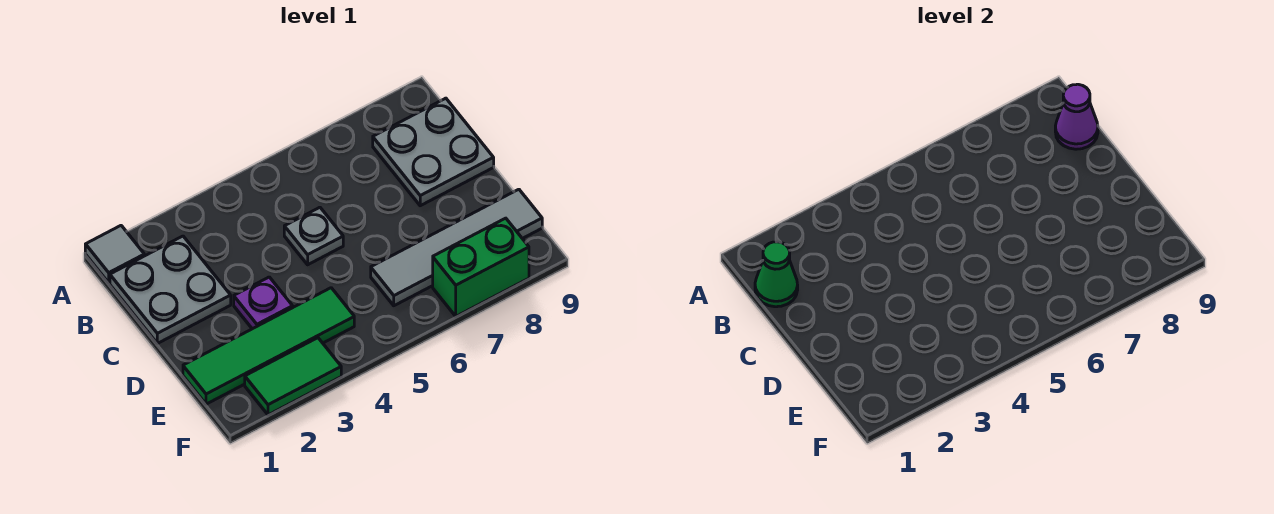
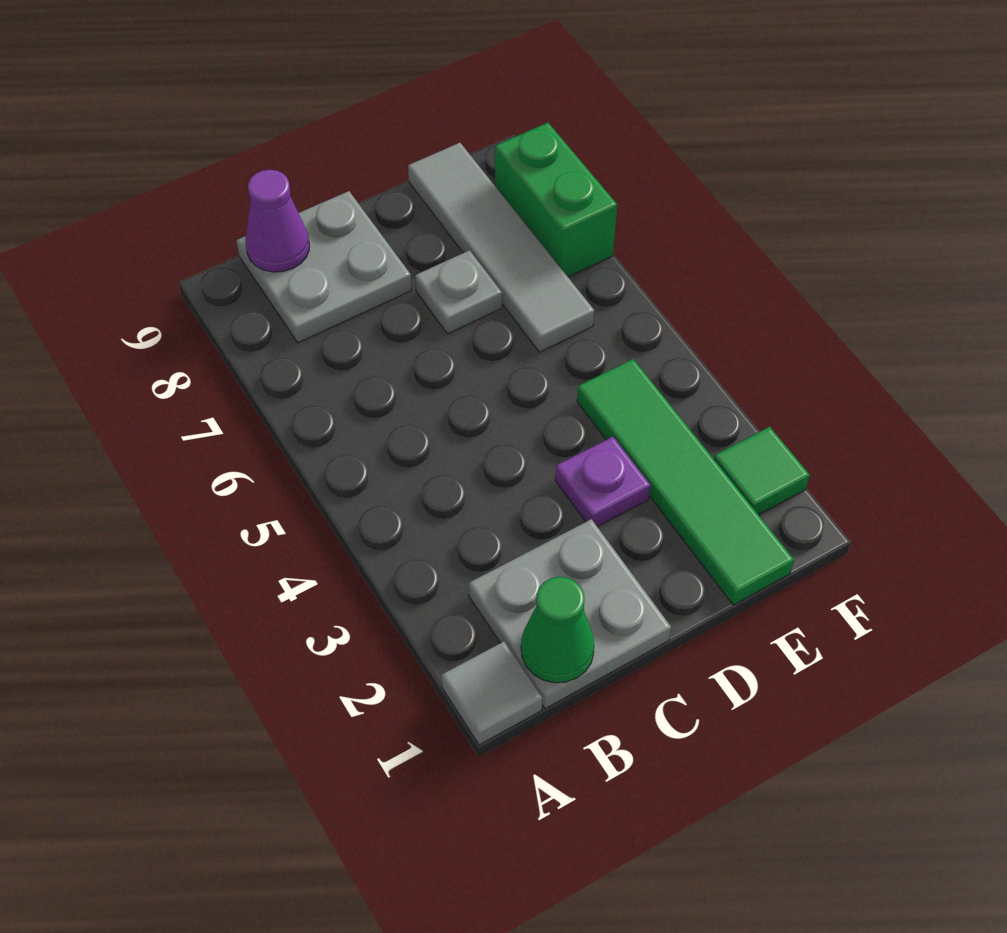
grey 1x1 plate [284,207,343,265] -> grey 1x1 plate moved to [415,250,502,334]
green 1x2 tile [245,338,341,415] -> green 1x1 tile [714,427,810,515]

